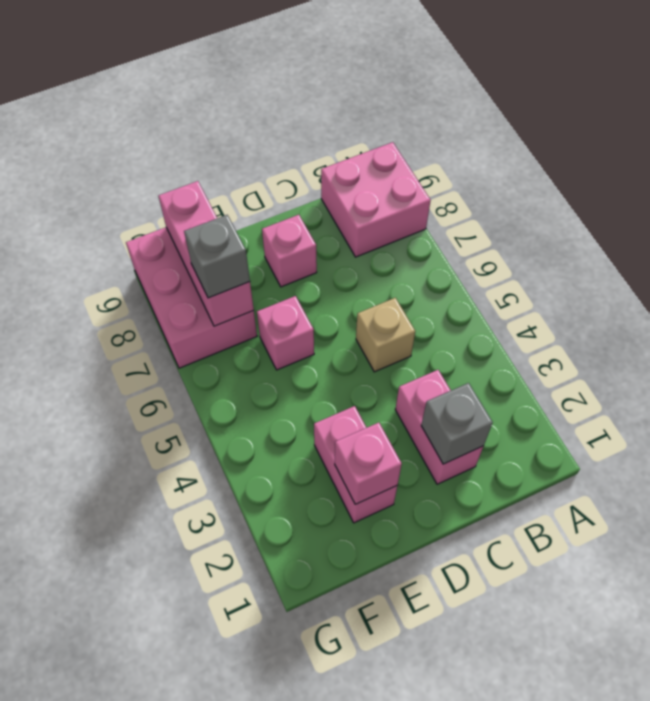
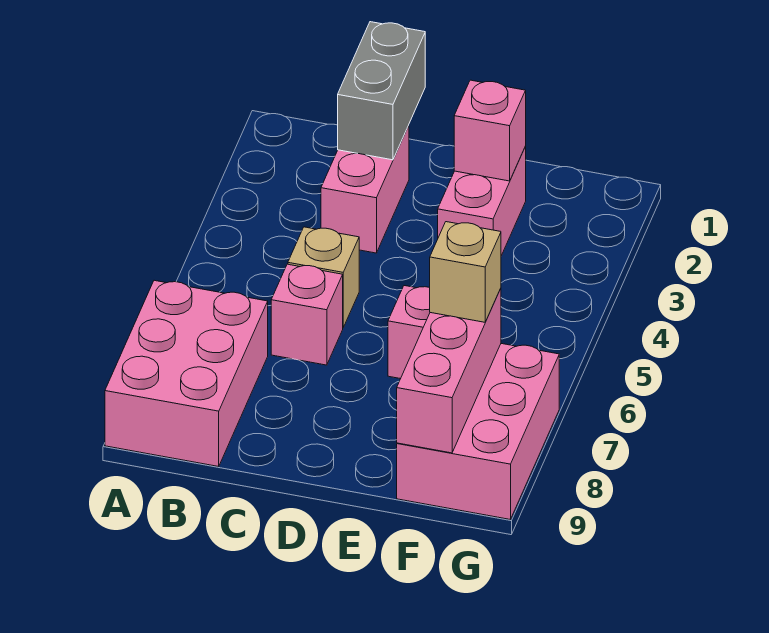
pink 2x2 brick [321,142,431,257] -> pink 2x3 brick [105,280,268,467]
grey 1x1 brick [421,383,493,464] -> grey 1x2 brick [338,22,425,160]
pink 1x1 brick [262,215,317,287] -> pink 1x1 brick moved to [271,264,343,365]
grey 1x1 brick [184,215,250,298] -> tan 1x1 brick [430,222,501,322]

